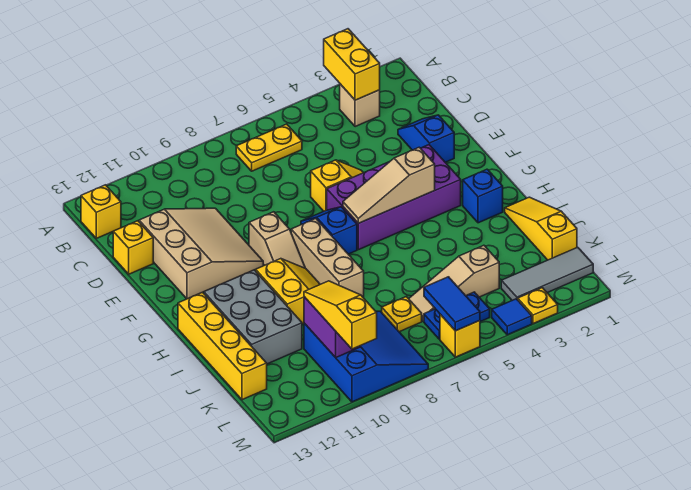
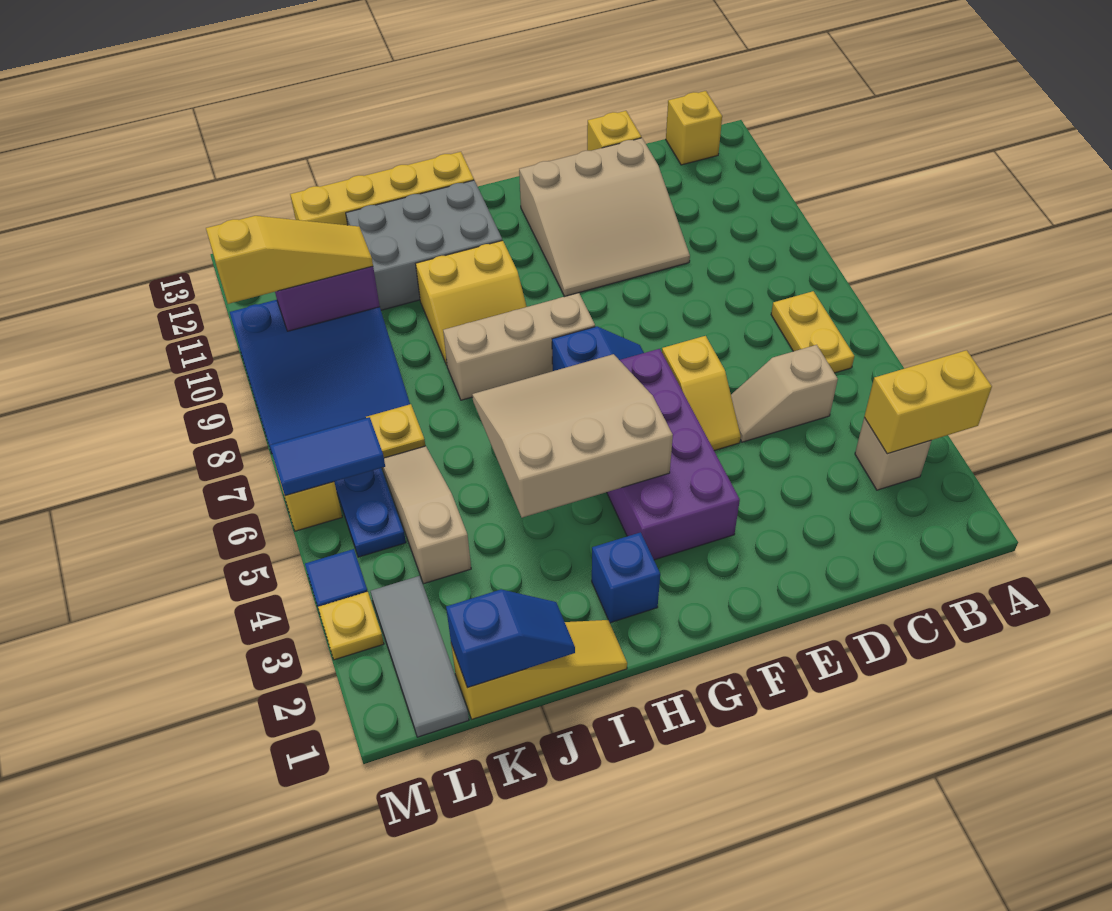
blue 1x2 slope [398,115,454,162] -> blue 1x2 slope moved to [446,590,575,688]
tan 1x2 slope [249,212,305,268] -> tan 1x2 slope moved to [731,345,838,442]
tan 1x3 slope [343,147,435,223] -> tan 3x3 slope [472,354,673,518]

